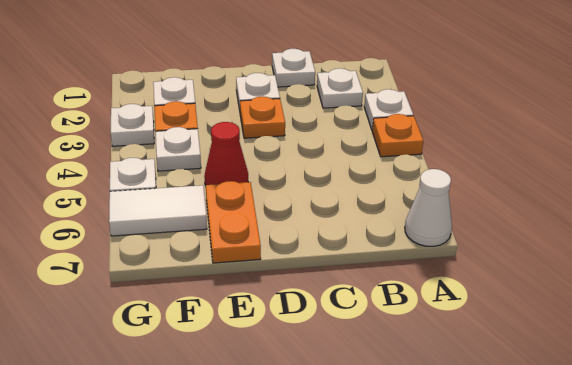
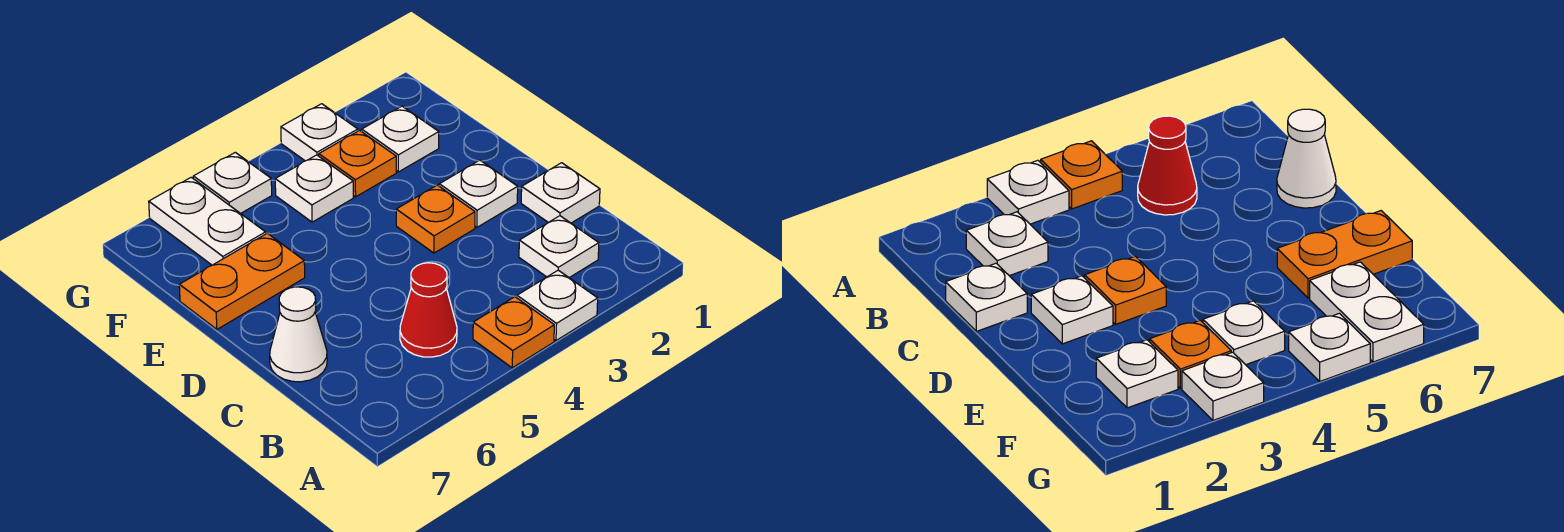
white 1x1 cone [405,169,452,246] -> white 1x1 cone moved to [270,287,327,382]
red 1x1 cone [204,122,248,185] -> red 1x1 cone moved to [400,263,457,357]
white 1x2 tile [109,185,207,236] -> white 1x2 plate [149,177,266,265]

